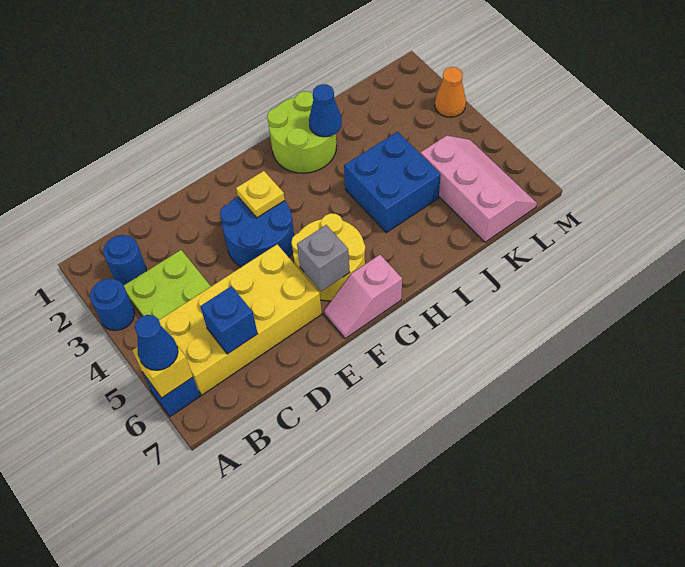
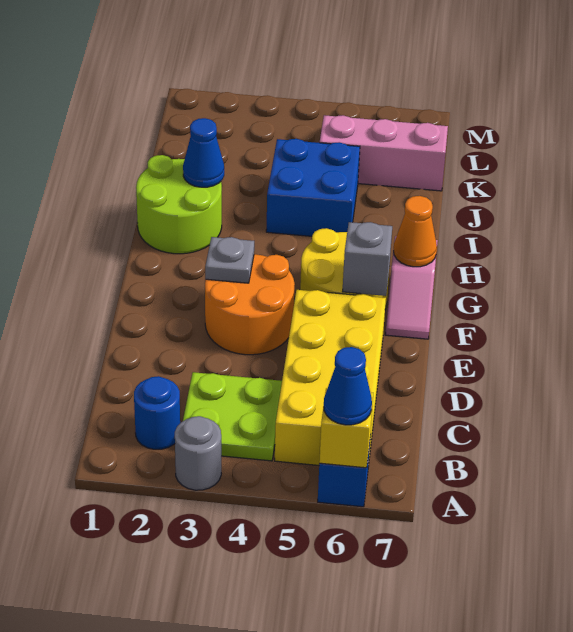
blue 1x1 round brick [90,279,135,330] -> grey 1x1 round brick [175,416,221,490]
blue 1x1 brick [200,286,258,354] -> none
blue 2x2 round brick [220,196,294,267] -> orange 2x2 round brick [205,254,295,355]
yellow 1x1 plate [236,171,285,218] -> grey 1x1 plate [205,237,254,283]
orange 1x1 cone [435,67,466,117] -> orange 1x1 cone moved to [394,196,437,267]

